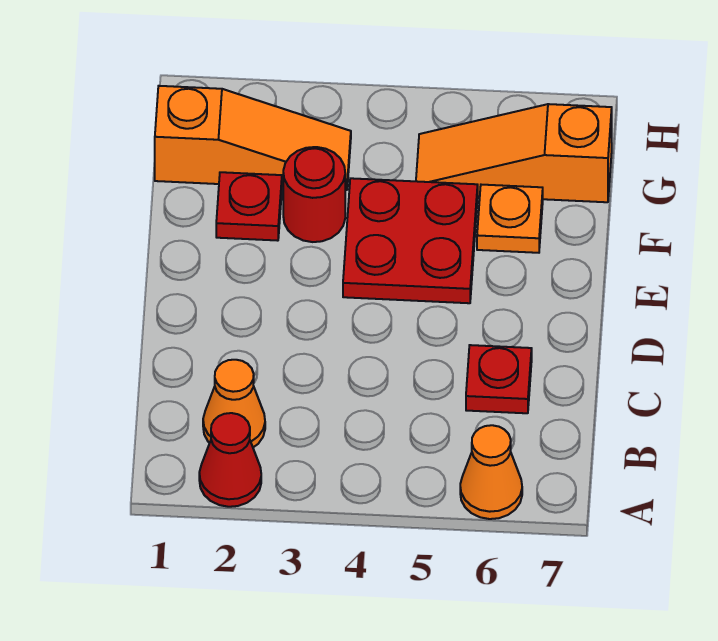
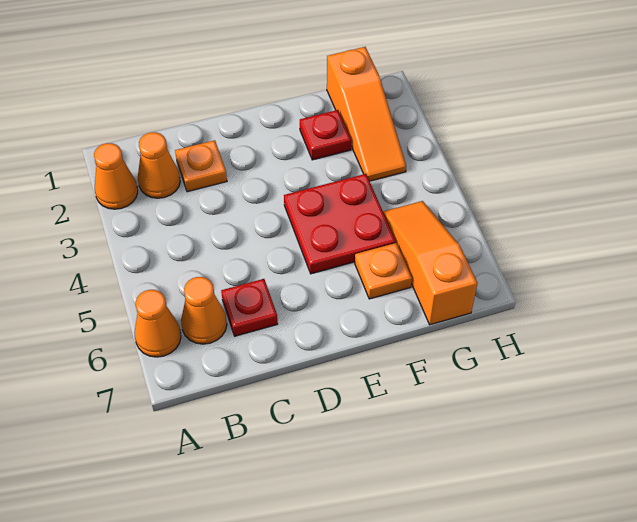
red 1x1 cone [199,413,261,507] -> orange 1x1 cone [94,143,138,209]
none -> orange 1x1 cone [181,277,227,344]
none -> orange 1x1 plate [175,140,227,192]
red 1x1 round brick [283,147,345,242] -> none

